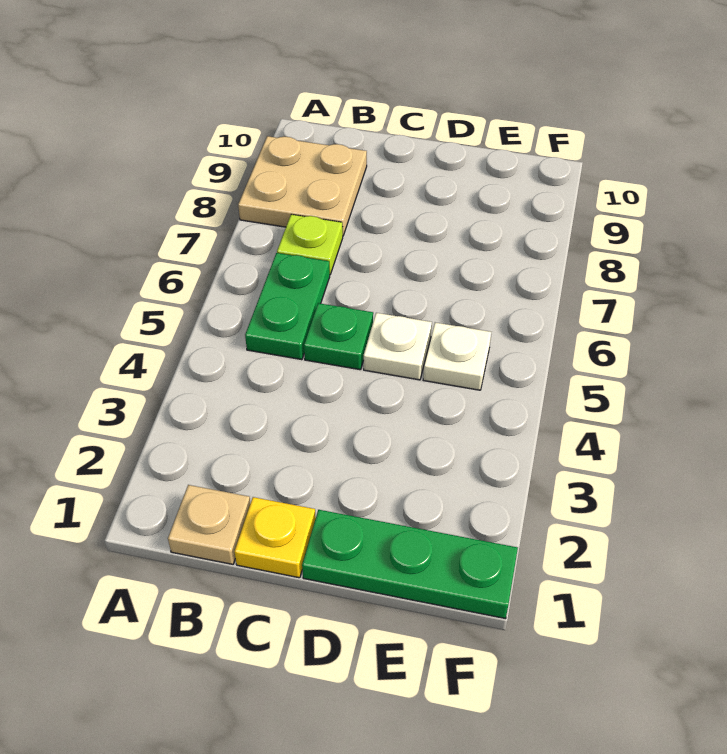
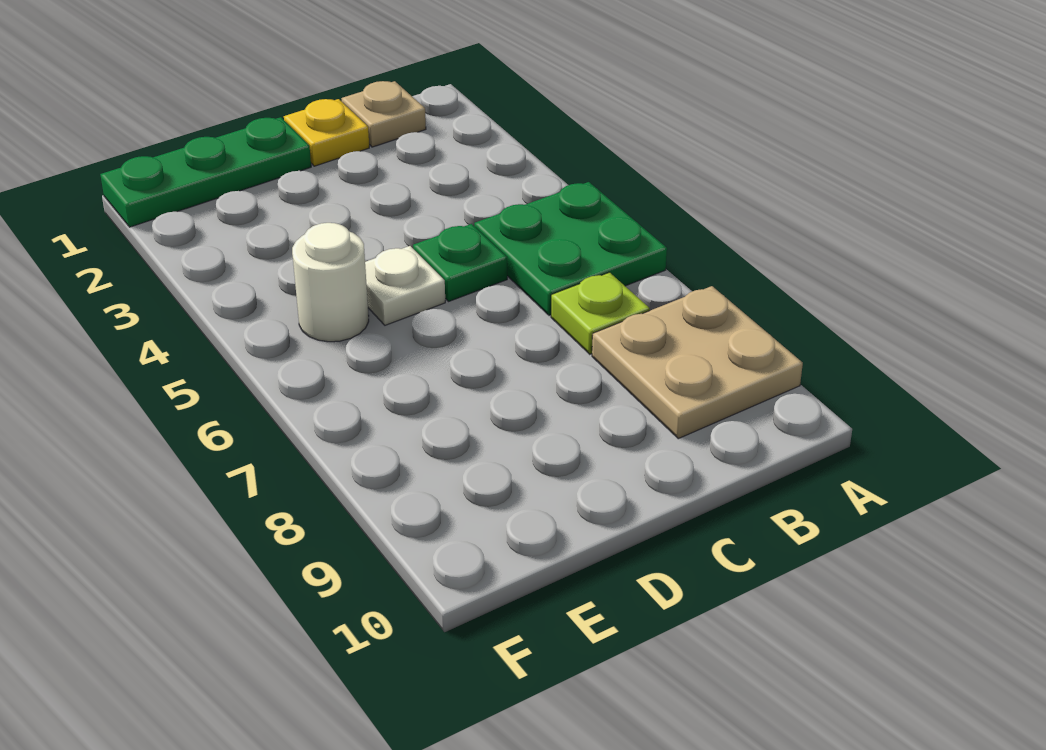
green 1x2 plate [245,253,330,360] -> green 2x2 plate [474,182,667,315]
white 1x1 plate [423,323,491,390] -> white 1x1 round brick [292,223,369,342]

